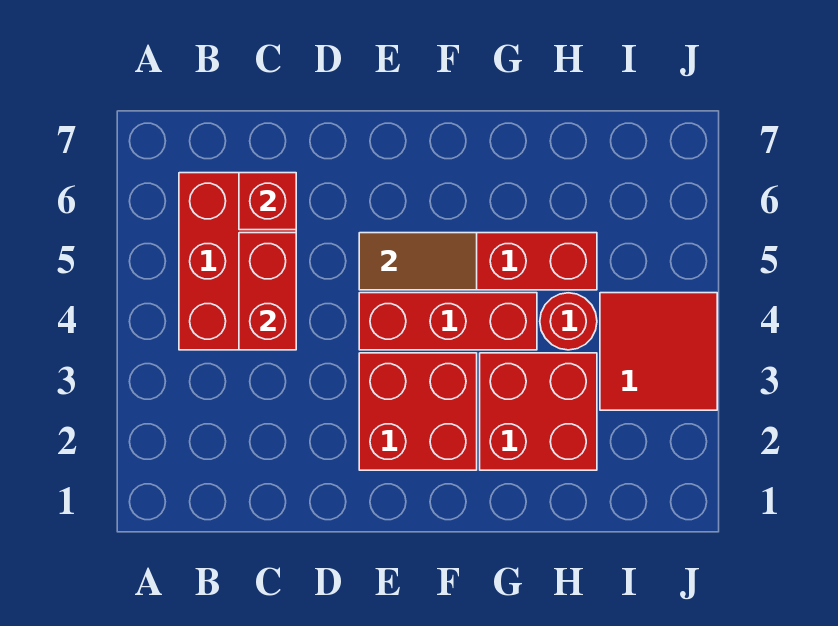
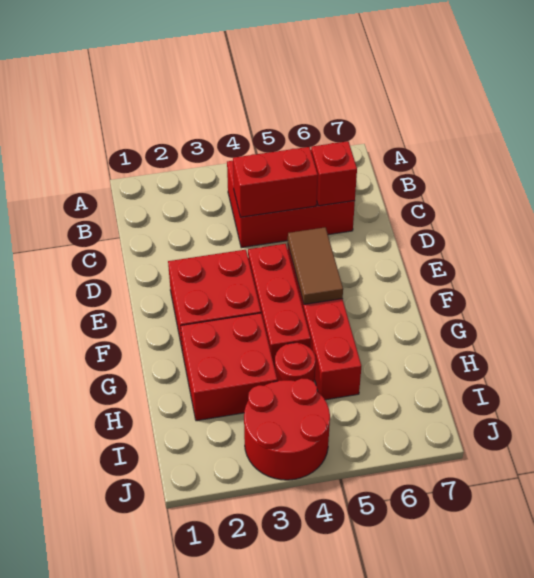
red 2x2 tile [600,293,717,410] -> red 2x2 round brick [244,378,330,480]

